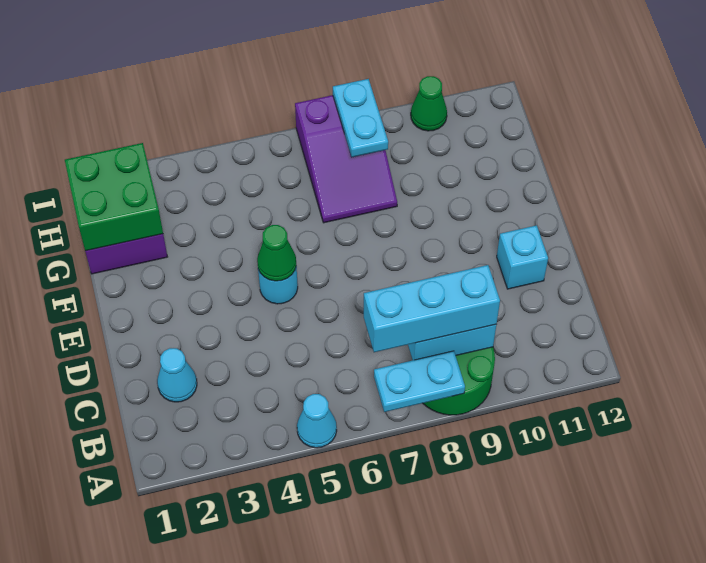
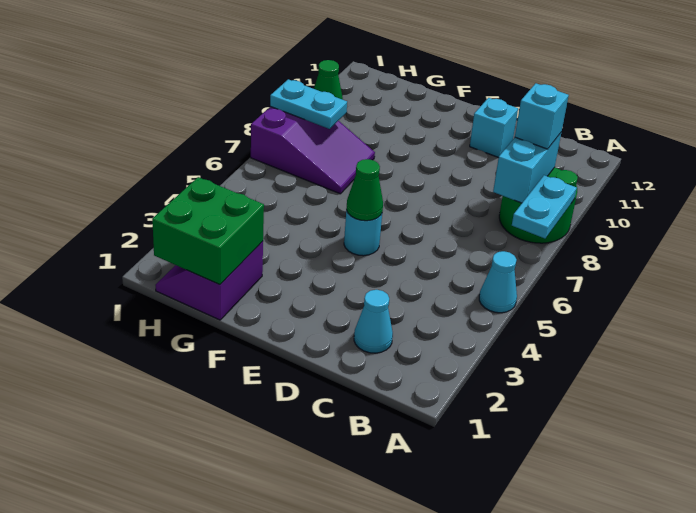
cyan 1x3 brick [364,265,500,352] -> cyan 1x1 brick [515,83,569,149]

